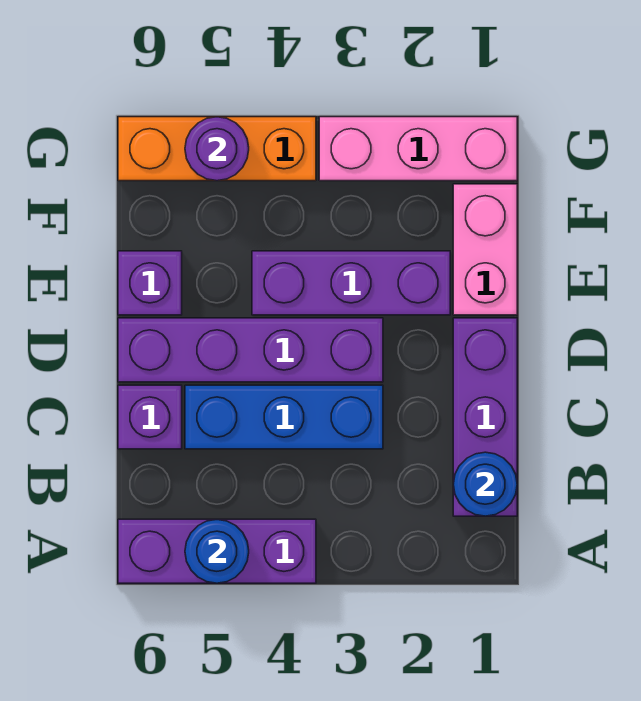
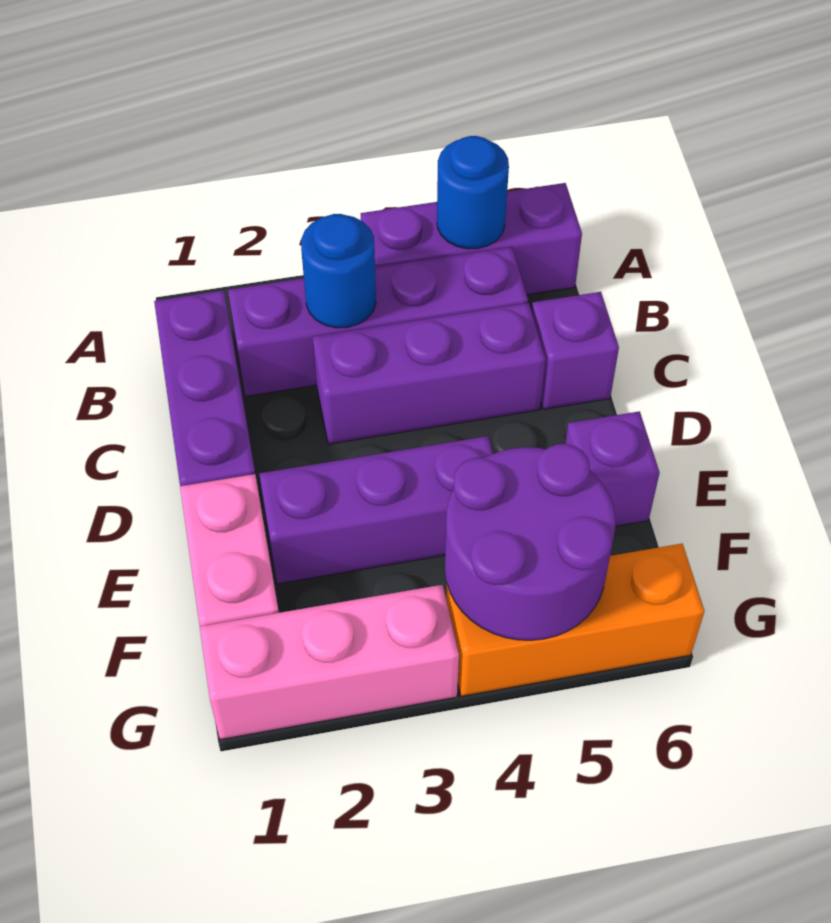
blue 1x1 round brick [453,452,517,516] -> blue 1x1 round brick moved to [301,214,376,328]
blue 1x3 brick [185,385,383,449] -> purple 1x3 brick [313,303,545,444]
purple 1x4 brick [118,318,383,382] -> purple 1x4 brick moved to [228,247,528,397]
purple 1x1 round brick [185,117,249,181] -> purple 2x2 round brick [445,444,615,640]

